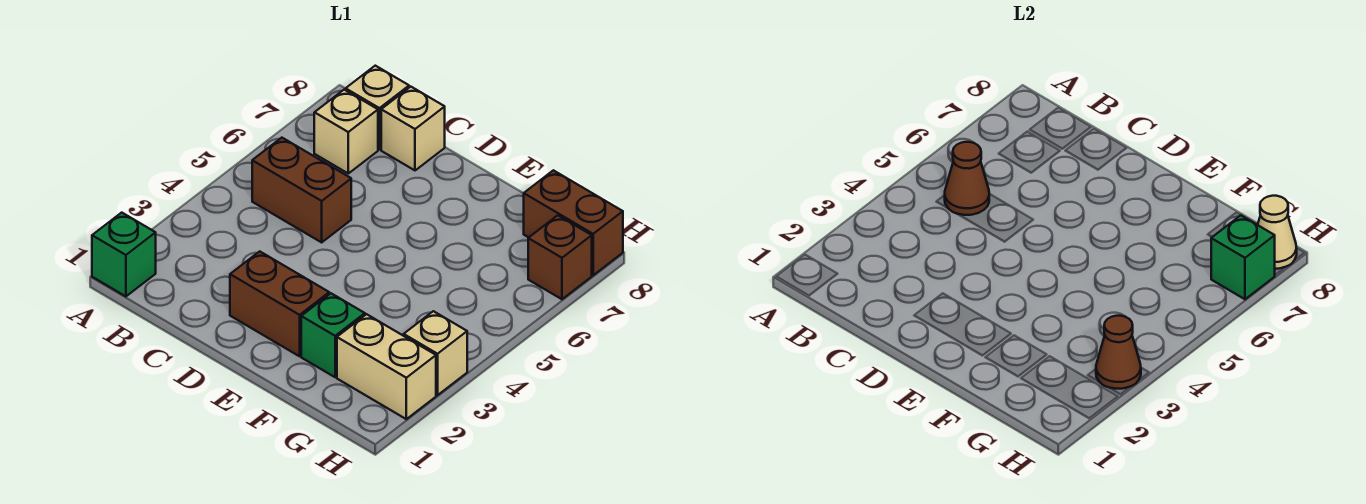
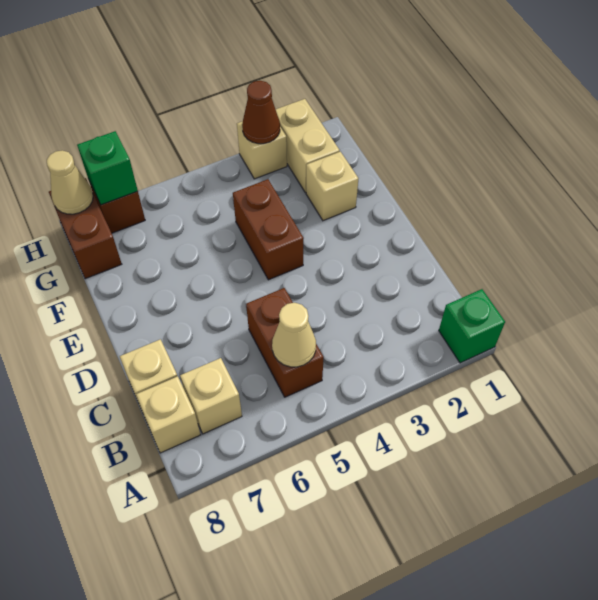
brown 1x1 cone [945,142,989,215] -> tan 1x1 cone [272,303,316,367]
brown 1x2 brick [230,251,329,356] -> brown 1x2 brick moved to [233,179,304,280]
green 1x1 brick [301,293,365,377] -> tan 1x1 brick [306,152,358,221]

